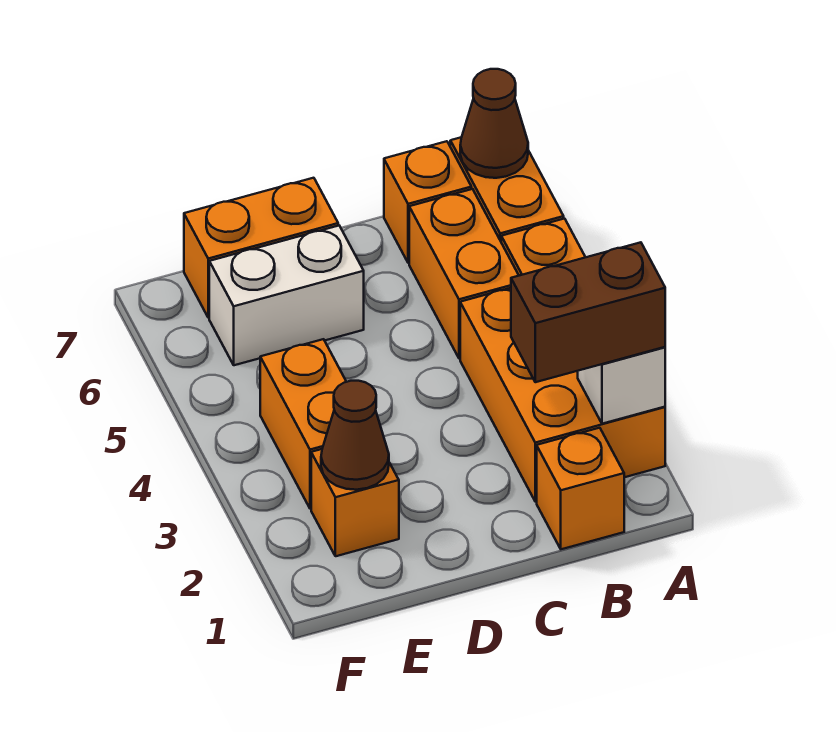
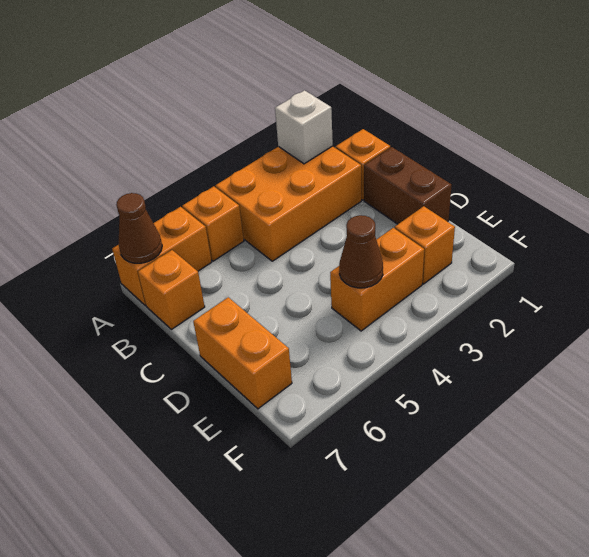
brown 1x2 brick [511,242,665,382] -> brown 1x2 brick moved to [364,147,452,224]
orange 1x2 brick [409,189,519,358] -> none
white 1x2 brick [209,226,364,365] -> none
brown 1x1 cone [321,381,389,490] -> brown 1x1 cone moved to [339,215,383,288]

